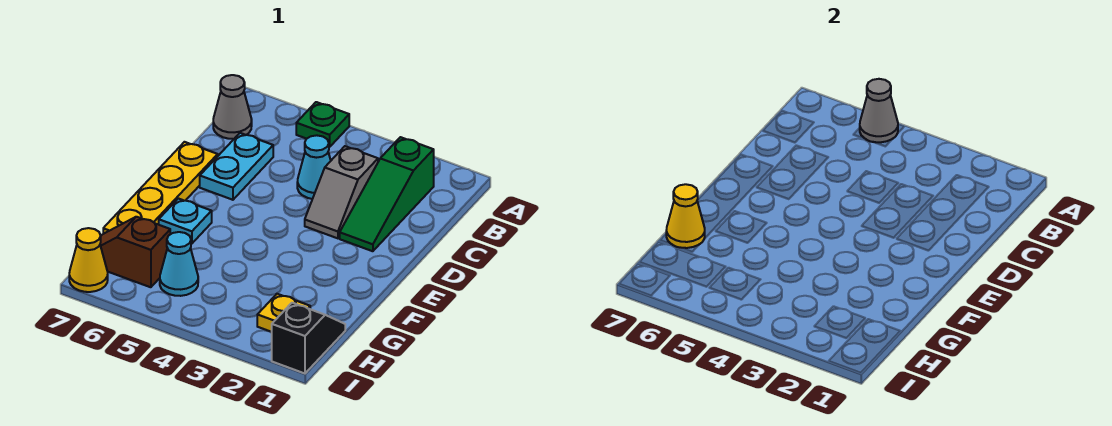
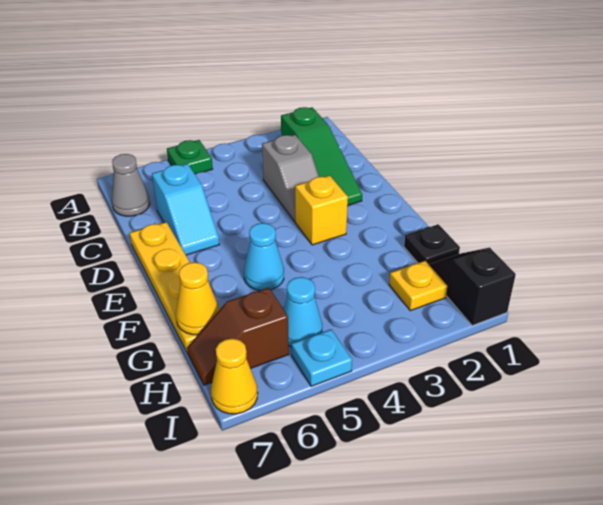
grey 1x1 cone [860,79,898,142] -> none
cyan 1x1 cone [297,135,331,199] -> cyan 1x1 cone moved to [244,223,284,290]
cyan 1x2 plate [200,133,273,200] -> cyan 1x2 slope [152,164,220,255]
none -> yellow 1x1 brick [295,175,348,245]
cyan 1x1 plate [159,199,212,244] -> cyan 1x1 plate moved to [291,329,352,386]
none -> black 1x1 plate [404,224,460,264]

